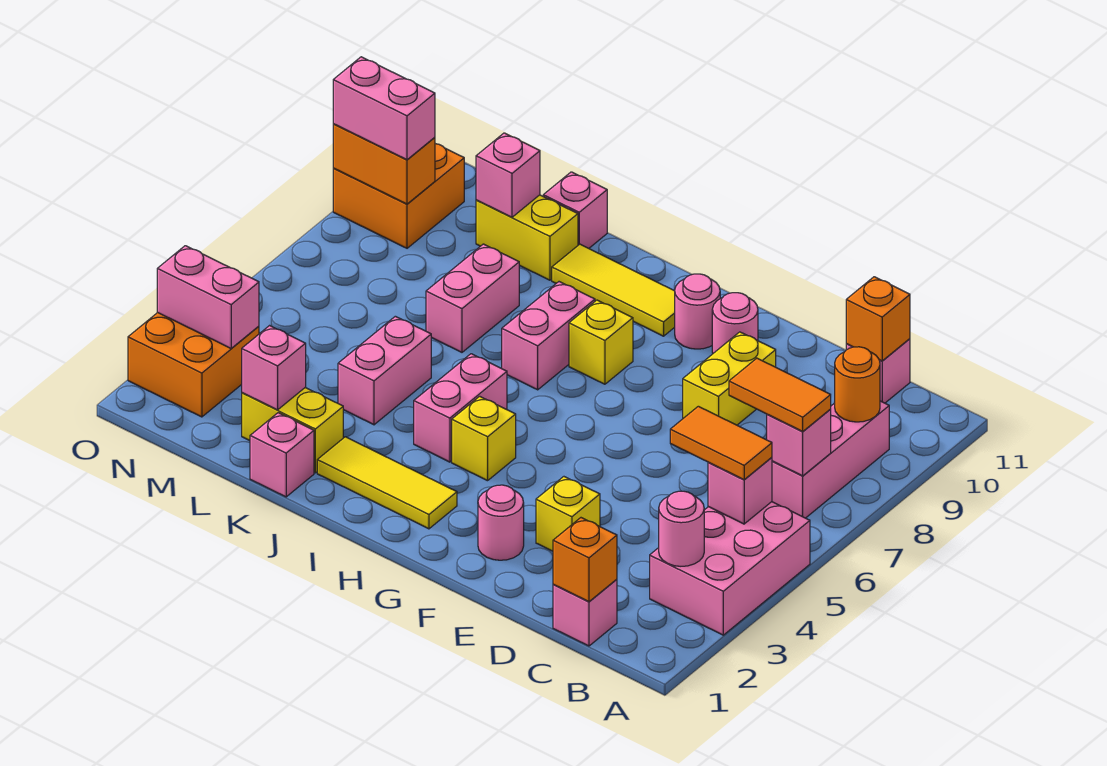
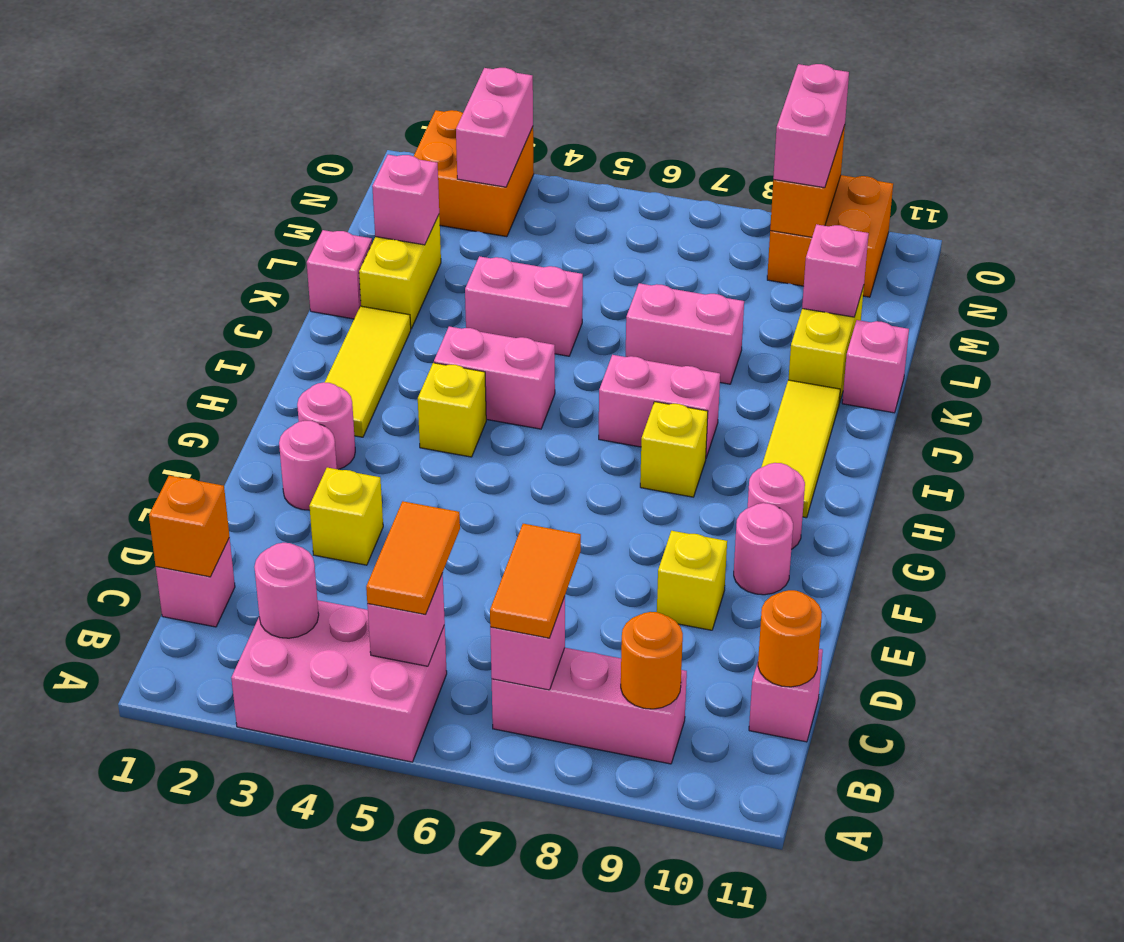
orange 1x1 brick [846,277,910,361] -> orange 1x1 round brick [758,590,822,687]
yellow 1x2 brick [683,332,776,425] -> yellow 1x1 brick [657,531,727,630]
none -> pink 1x1 round brick [297,382,355,469]

